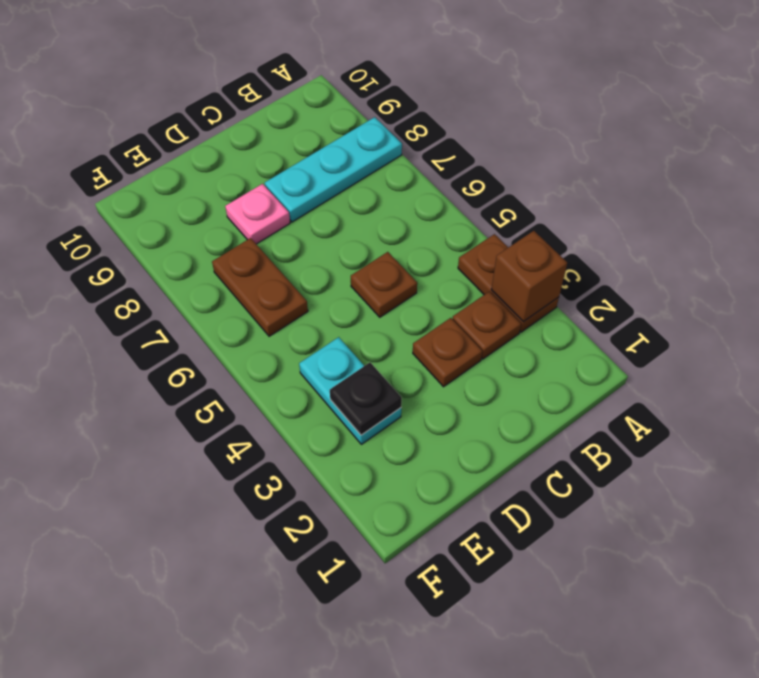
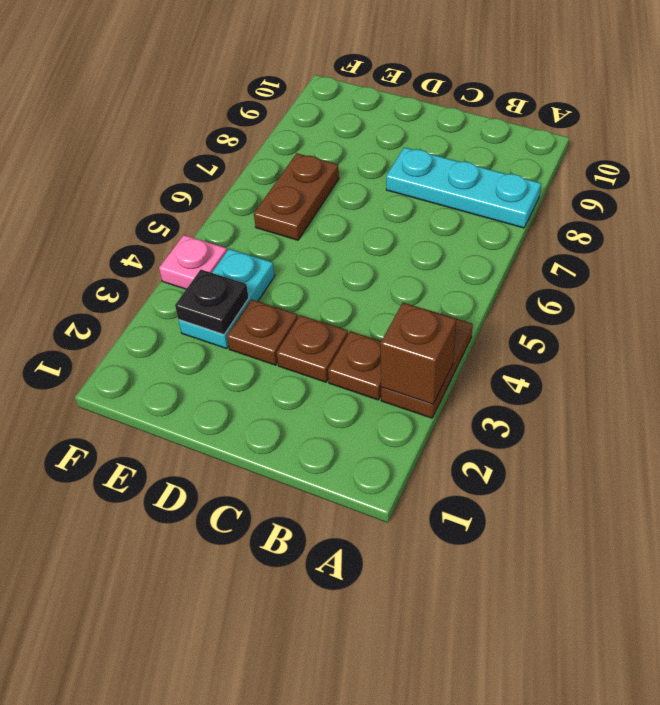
brown 1x1 plate [351,252,417,317] -> brown 1x1 plate moved to [227,299,298,365]
pink 1x1 plate [225,184,290,244] -> pink 1x1 plate moved to [159,235,227,289]

